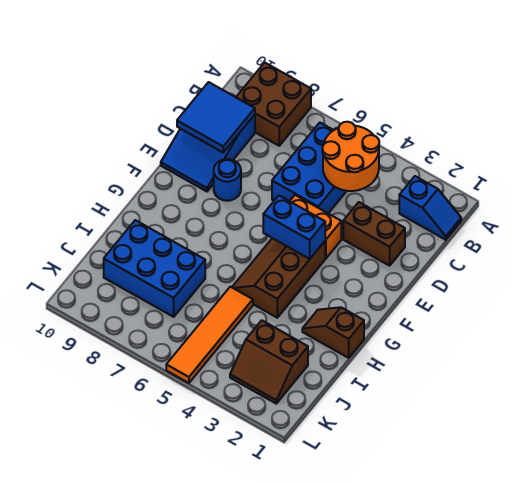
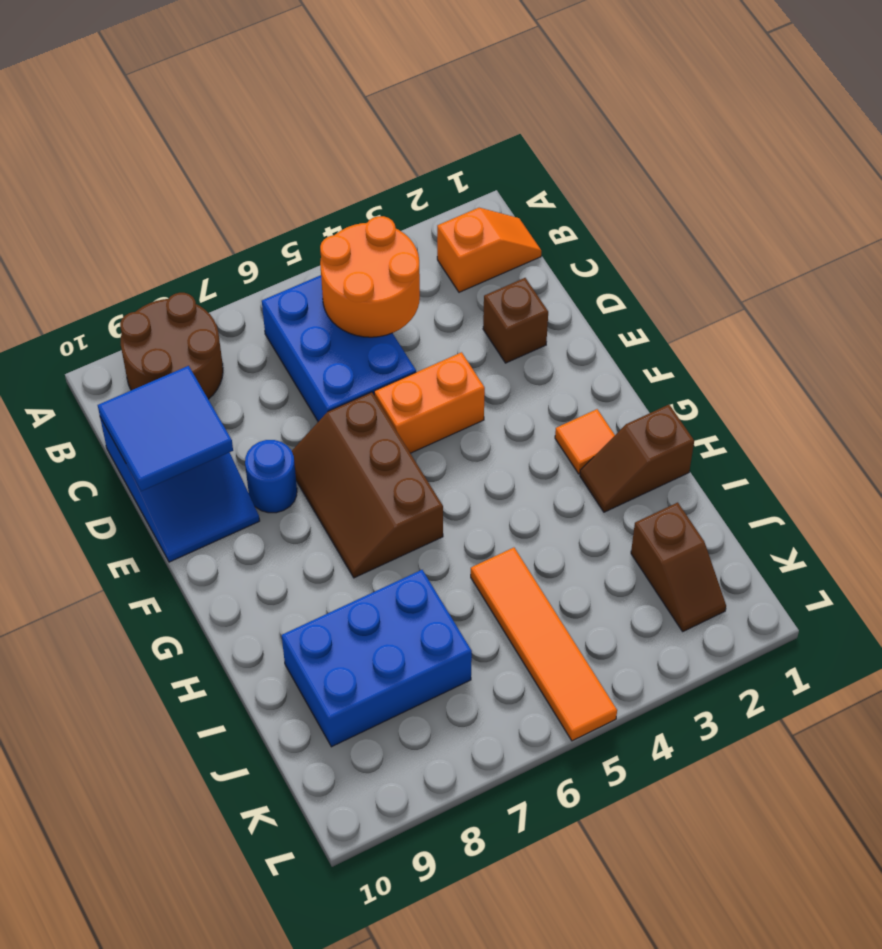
brown 2x2 brick [236,62,311,146] -> brown 2x2 round brick [120,293,223,399]
blue 1x2 slope [399,176,461,240] -> orange 1x2 slope [437,208,541,292]
brown 1x2 brick [343,202,405,266] -> brown 1x1 brick [483,278,548,363]
brown 2x3 slope [232,238,325,318] -> brown 2x3 slope moved to [292,392,443,578]
blue 1x2 brick [263,196,325,259] -> none
none -> orange 1x1 tile [555,409,615,474]
brown 2x2 slope [230,320,308,403] -> brown 1x2 slope [631,502,726,631]

